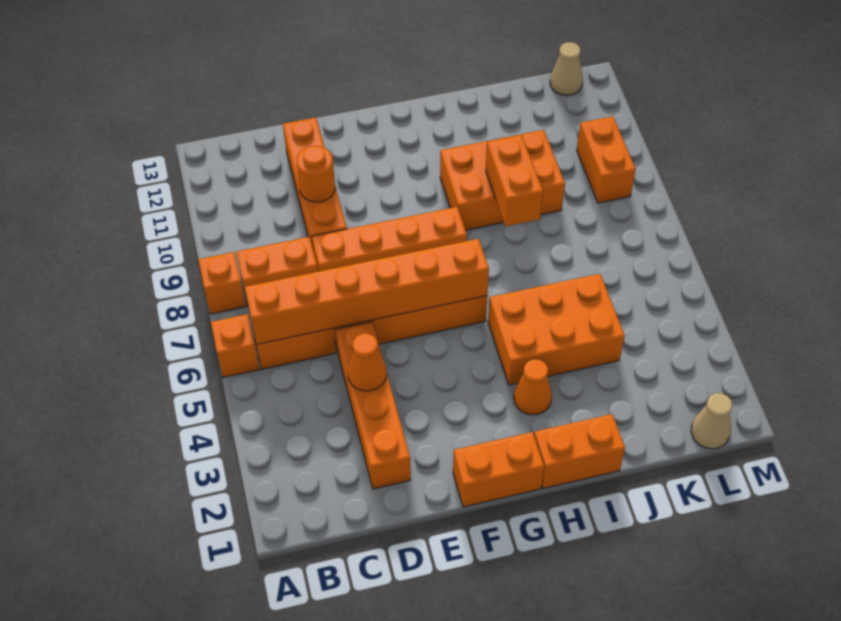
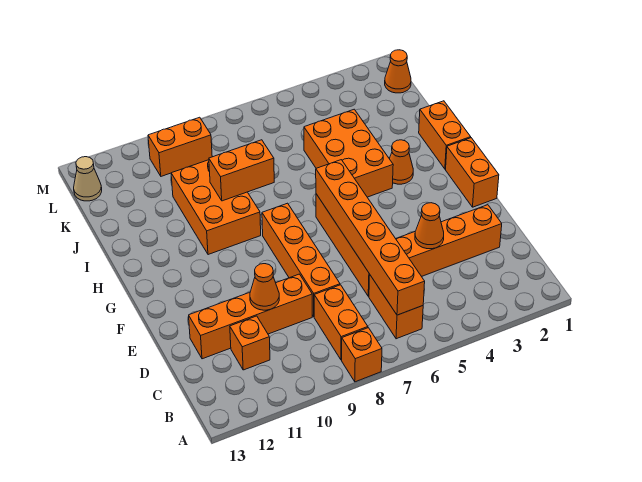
orange 1x1 brick [211,314,259,377] -> orange 1x1 brick moved to [230,316,270,370]
orange 1x1 round brick [296,146,335,202] -> orange 1x1 cone [250,264,279,310]
tan 1x1 cone [691,393,732,449] -> orange 1x1 cone [385,50,411,93]

